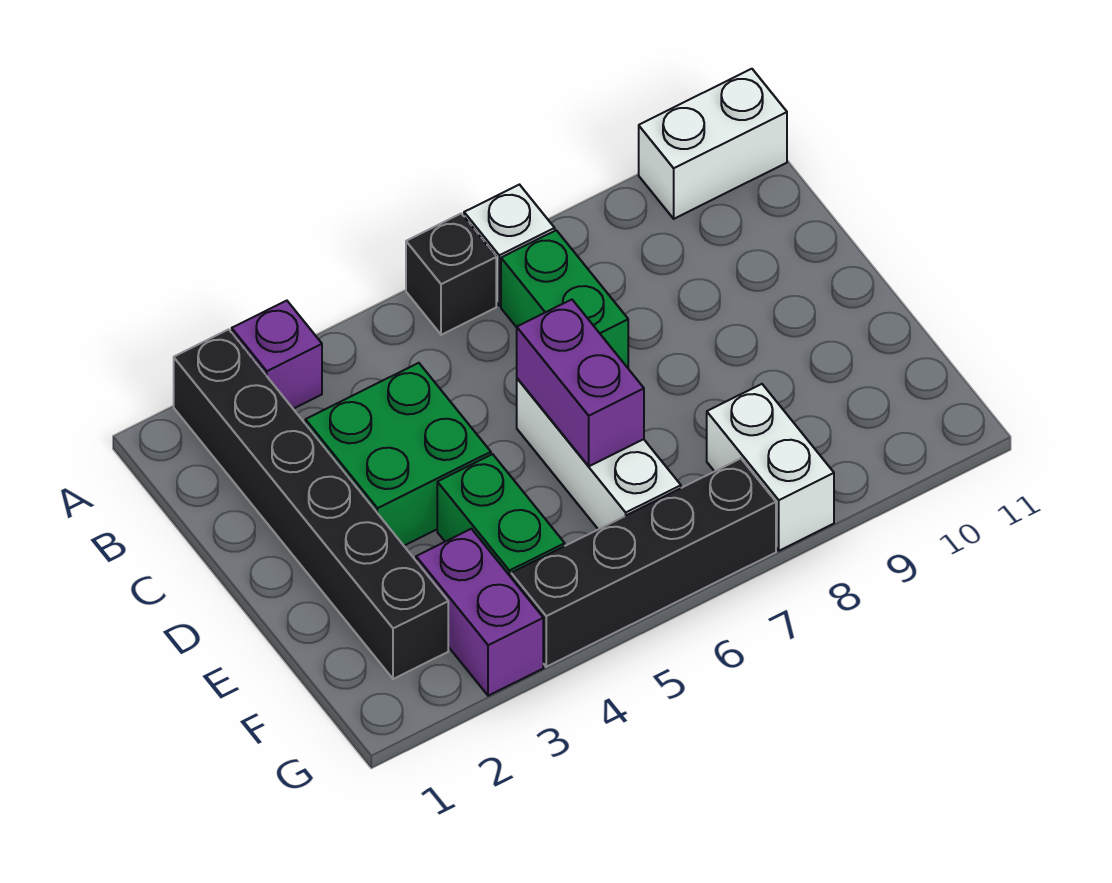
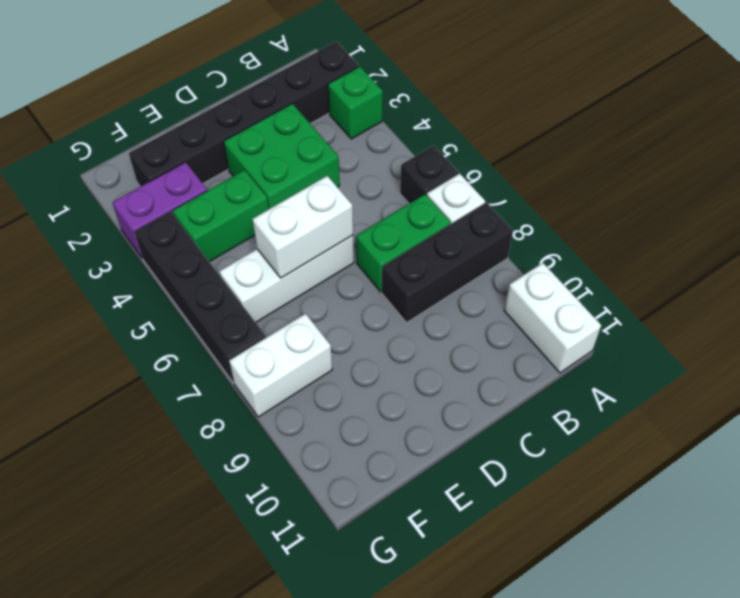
purple 1x1 brick [232,301,322,409] -> green 1x1 brick [328,66,383,139]
none -> black 1x3 brick [382,202,513,323]
purple 1x2 brick [517,300,644,466] -> white 1x2 brick [253,176,353,278]

